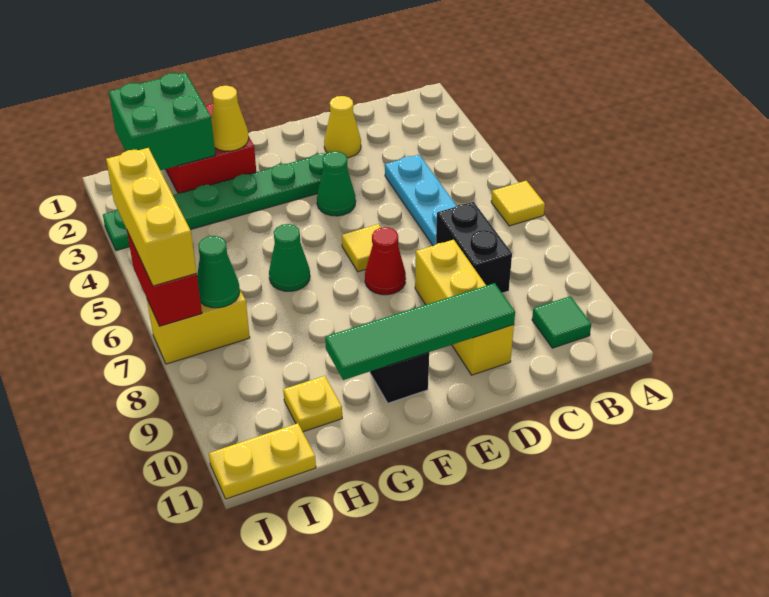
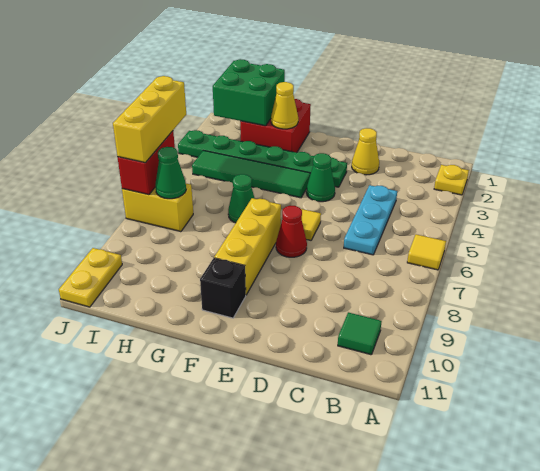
black 1x2 brick [436,202,512,293] -> none
yellow 1x3 brick [415,240,514,375] -> yellow 1x3 brick moved to [214,198,281,295]
green 1x4 tile [325,283,515,380] -> green 1x4 tile moved to [192,150,310,198]
yellow 1x1 plate [283,376,342,432] -> yellow 1x1 plate moved to [434,165,469,195]
yellow 1x2 plate [209,423,316,499] -> yellow 1x2 plate turned to [59,248,122,307]

